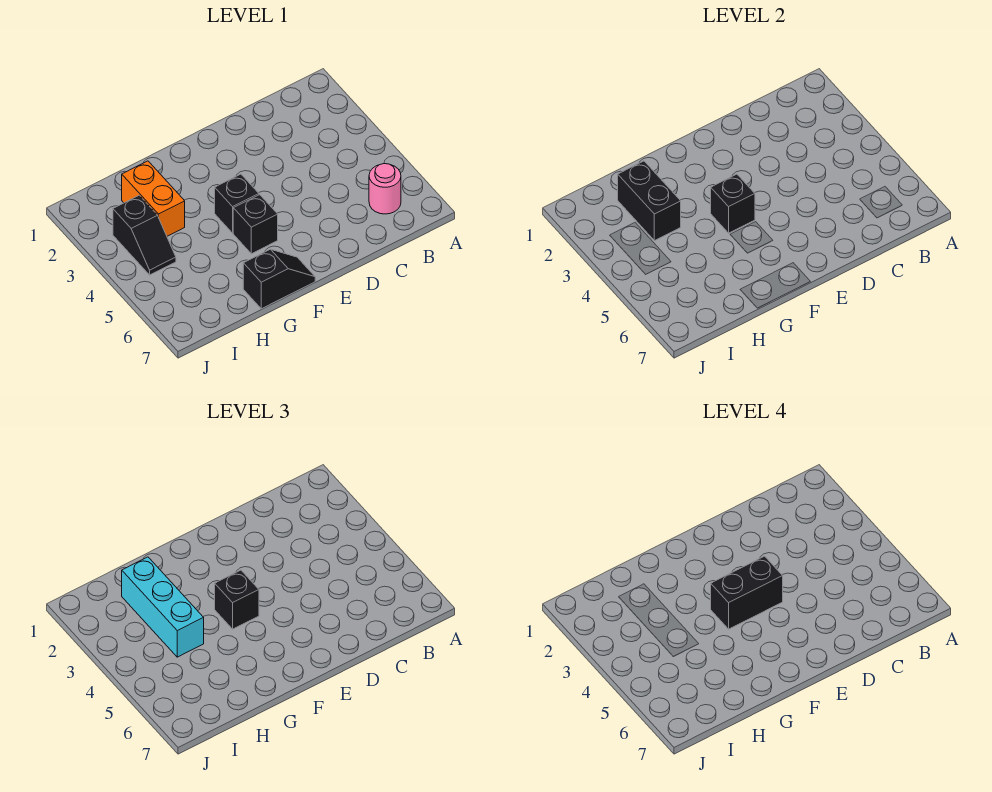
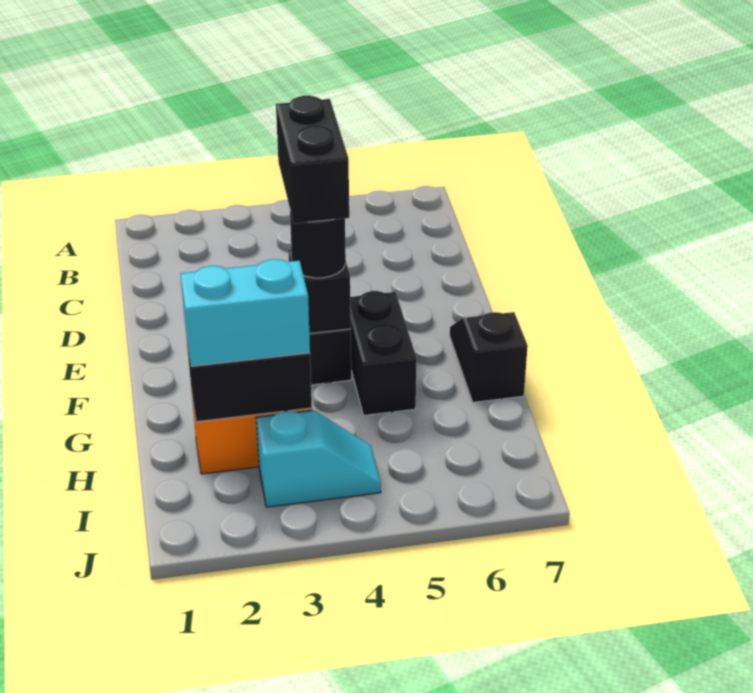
pink 1x1 round brick [369,164,401,214] -> none
black 1x1 brick [215,570,259,629] -> black 1x1 round brick [290,211,346,278]
black 1x1 brick [233,195,278,254] -> black 1x2 brick [350,291,417,415]
cyan 1x3 brick [122,557,204,657] -> cyan 1x2 brick [181,259,310,366]
black 1x2 slope [113,196,176,275] -> cyan 1x2 slope [256,410,381,507]

